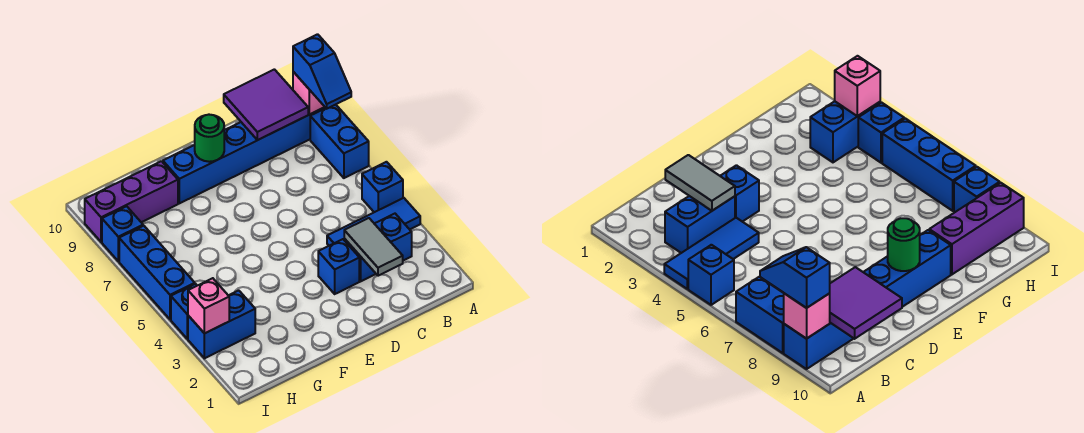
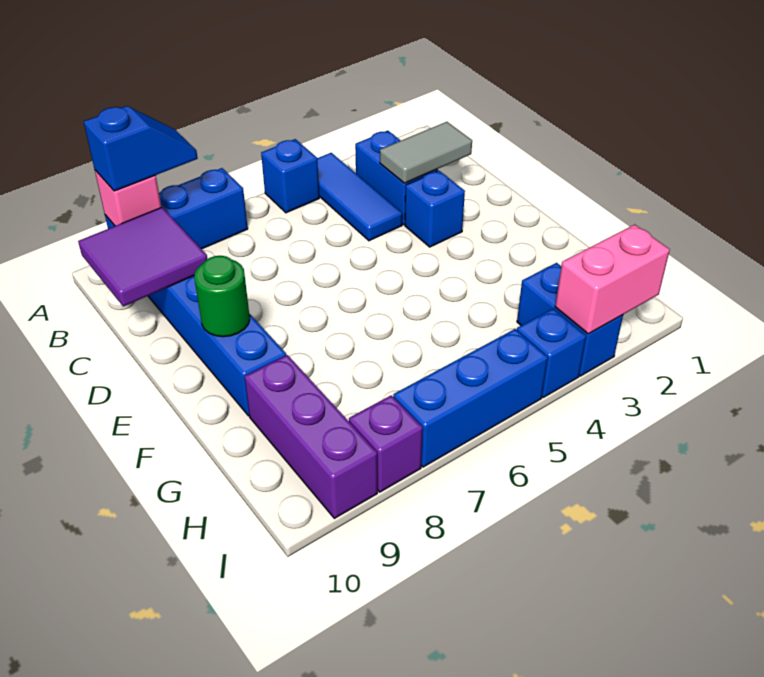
pink 1x1 brick [188,278,229,334] -> pink 1x2 brick [555,225,670,334]
blue 1x1 brick [102,206,143,261] -> purple 1x1 brick [349,395,423,492]

